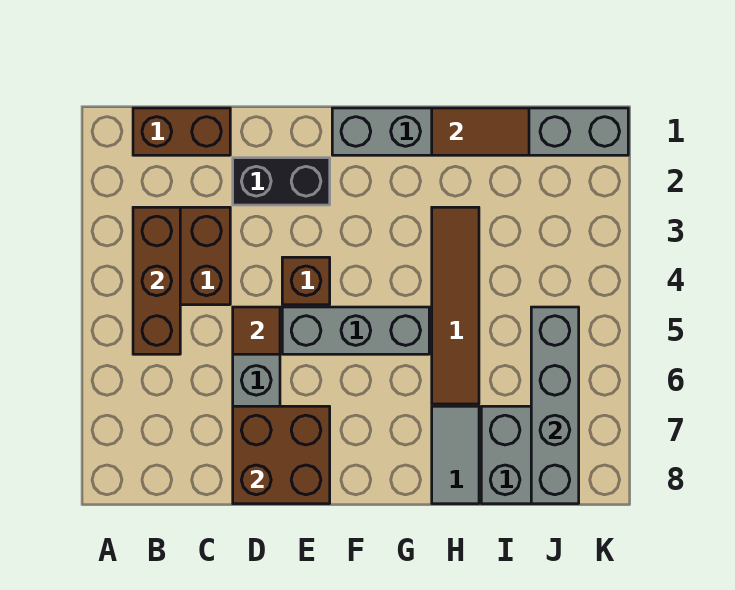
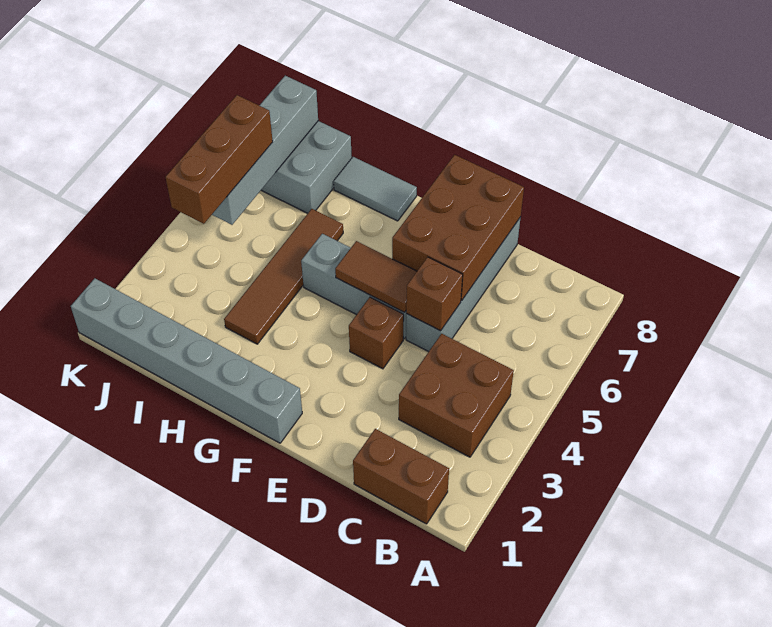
brown 1x3 brick [133,207,180,354] -> brown 1x3 brick moved to [166,95,273,224]
black 1x2 brick [233,158,330,205] -> none
brown 1x1 tile [233,307,280,354] -> brown 1x1 brick [406,257,463,331]
brown 2x2 brick [233,406,330,504] -> brown 2x3 brick [392,155,524,301]
brown 1x2 tile [432,108,529,155] -> brown 1x2 tile moved to [335,241,417,312]
grey 1x2 tile [432,406,479,504] -> grey 1x2 tile turned to [334,157,417,221]

